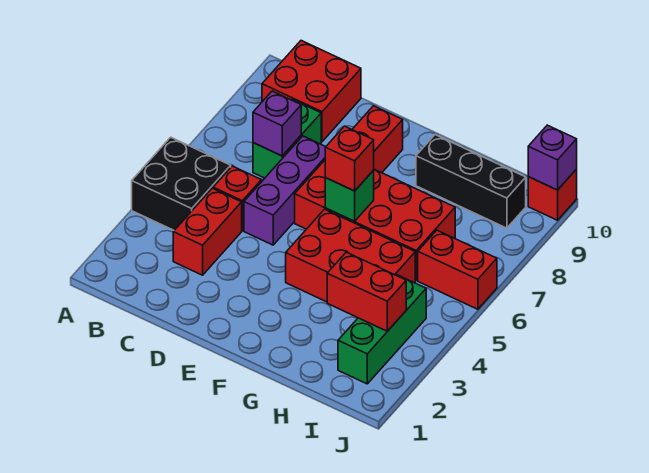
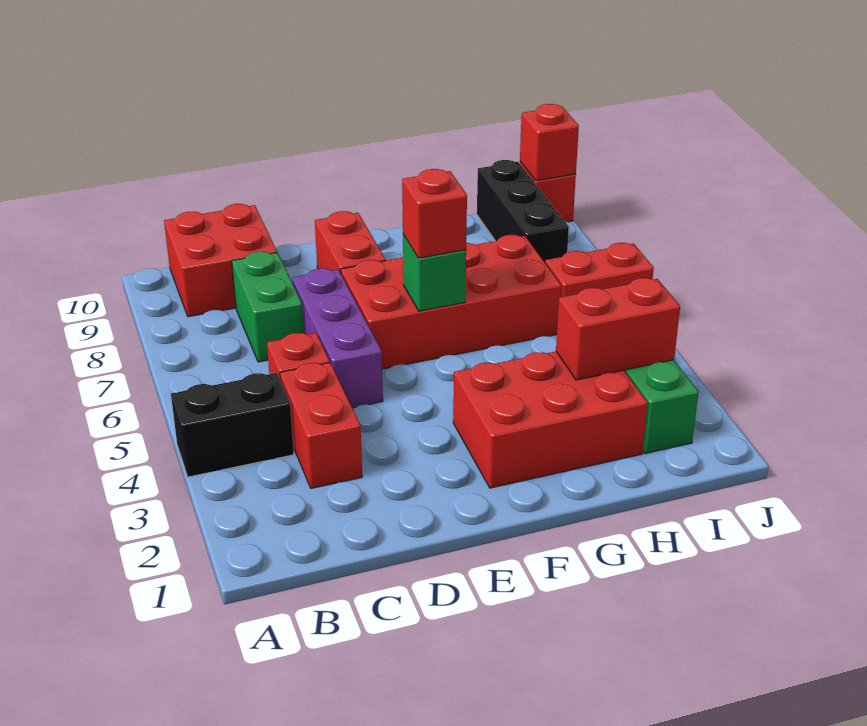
black 2x2 brick [132,137,231,230] -> black 1x2 brick [171,373,294,477]
purple 1x1 brick [253,91,301,156] -> none
red 2x3 brick [286,209,415,302] -> red 2x3 brick moved to [453,351,648,488]
black 1x3 brick [416,135,526,228] -> black 1x3 brick turned to [477,160,569,262]
purple 1x1 brick [528,125,577,190] -> red 1x1 brick [520,104,579,181]

